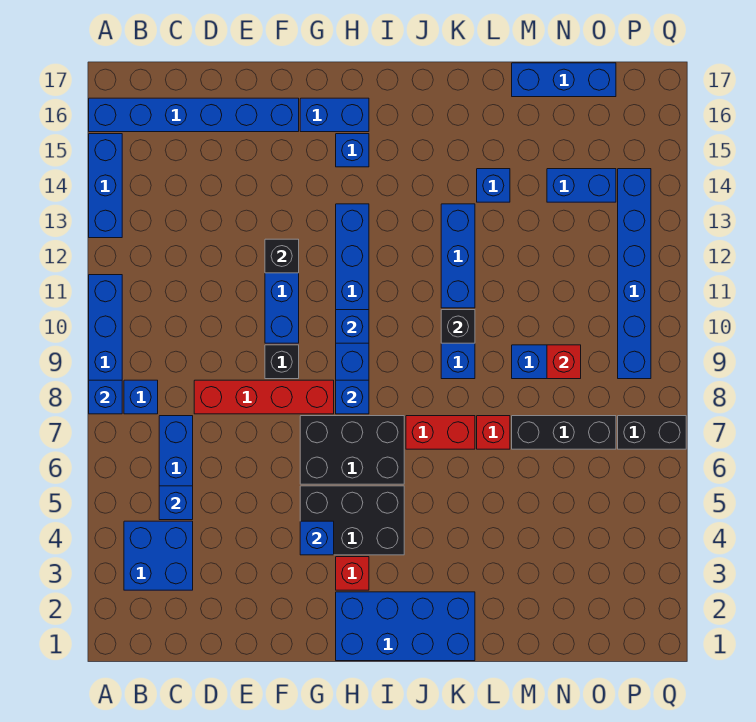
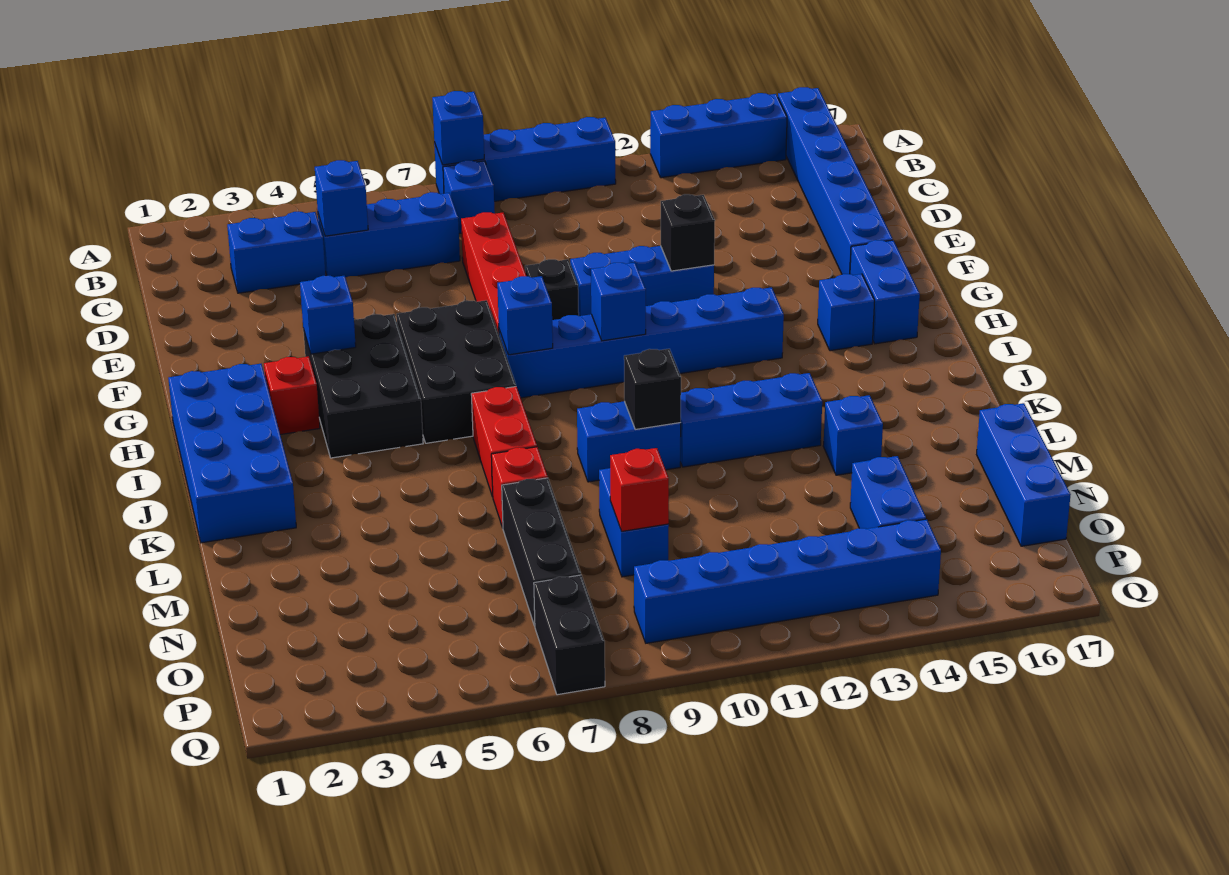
blue 2x2 brick [124,521,193,590] -> blue 1x2 brick [227,211,326,293]

